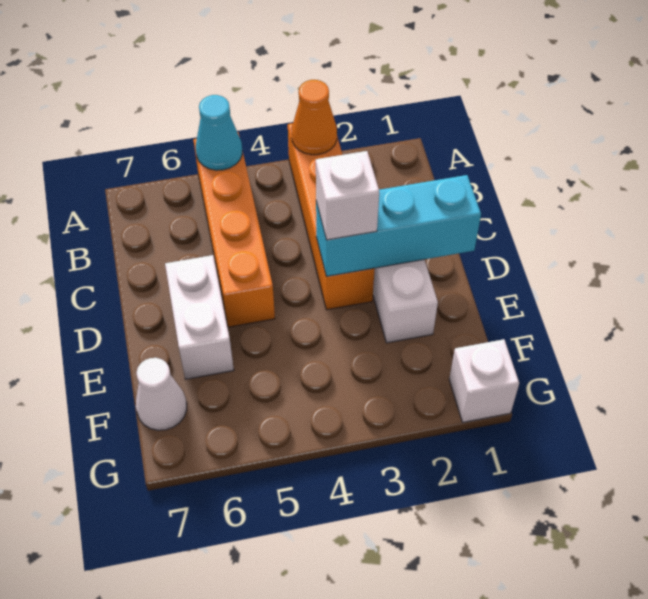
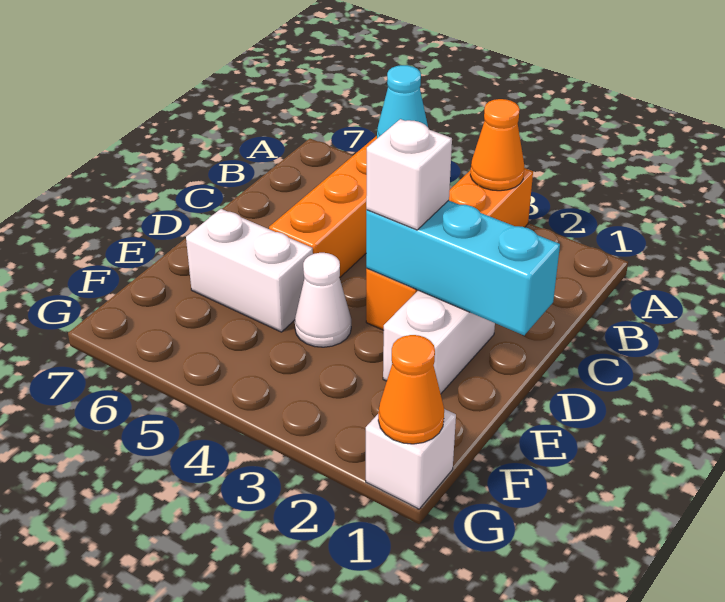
white 1x2 brick [165,255,234,379] -> white 1x2 brick turned to [186,209,313,332]
white 1x1 cone [136,358,187,430] -> white 1x1 cone moved to [295,253,351,347]
none -> orange 1x1 cone [378,335,444,444]

